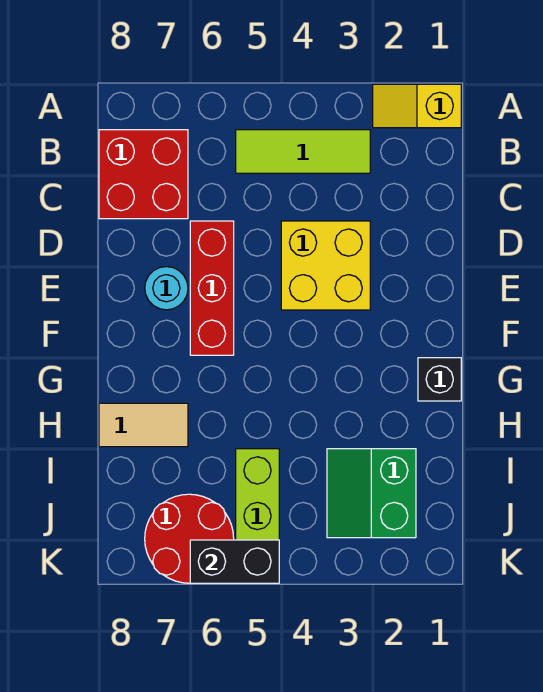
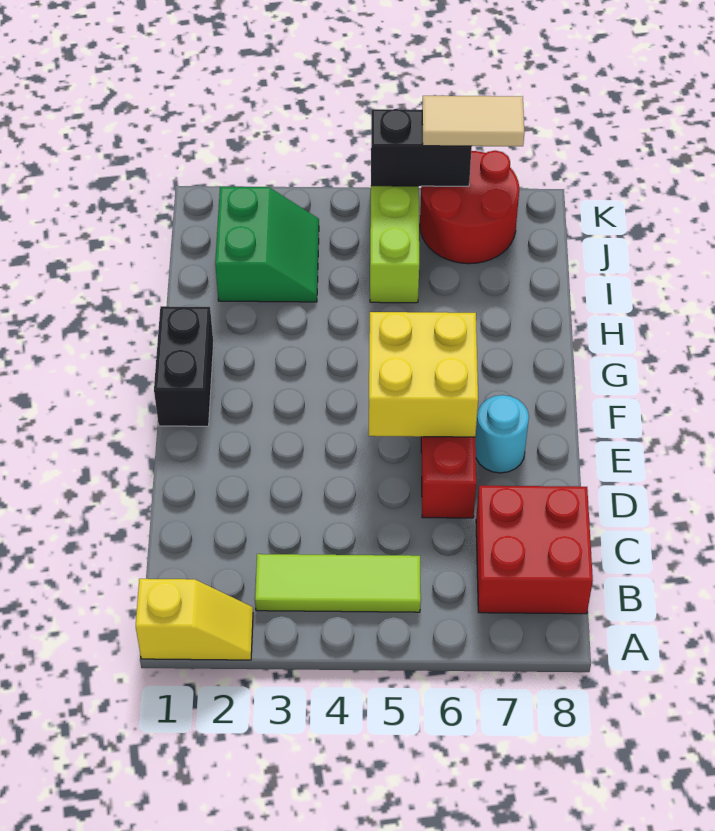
yellow 2x2 brick [281,221,370,310] -> yellow 2x2 brick moved to [369,312,478,437]
black 1x1 brick [418,358,461,401] -> black 1x2 brick [154,306,214,426]
tan 1x2 tile [99,403,188,447] -> tan 1x2 tile moved to [422,96,524,146]

